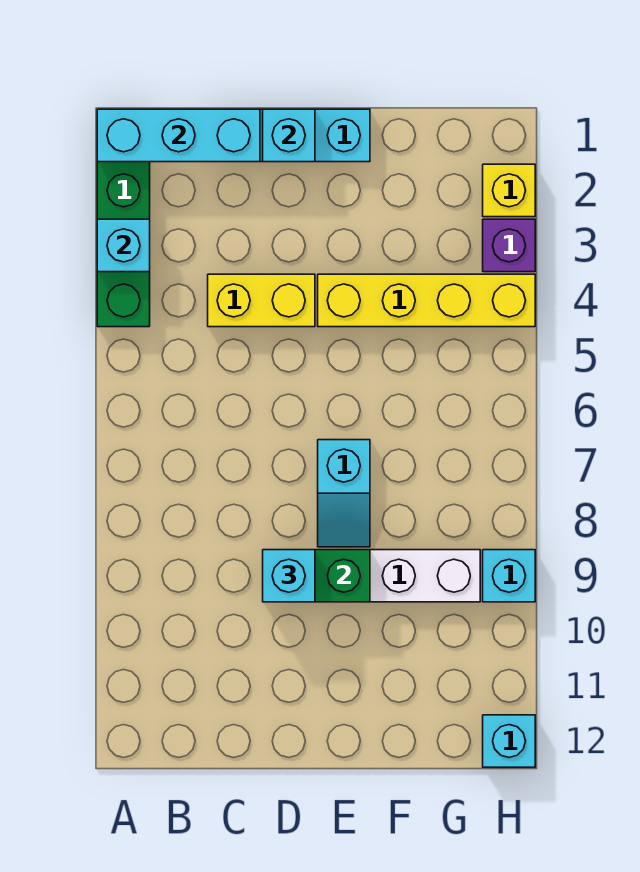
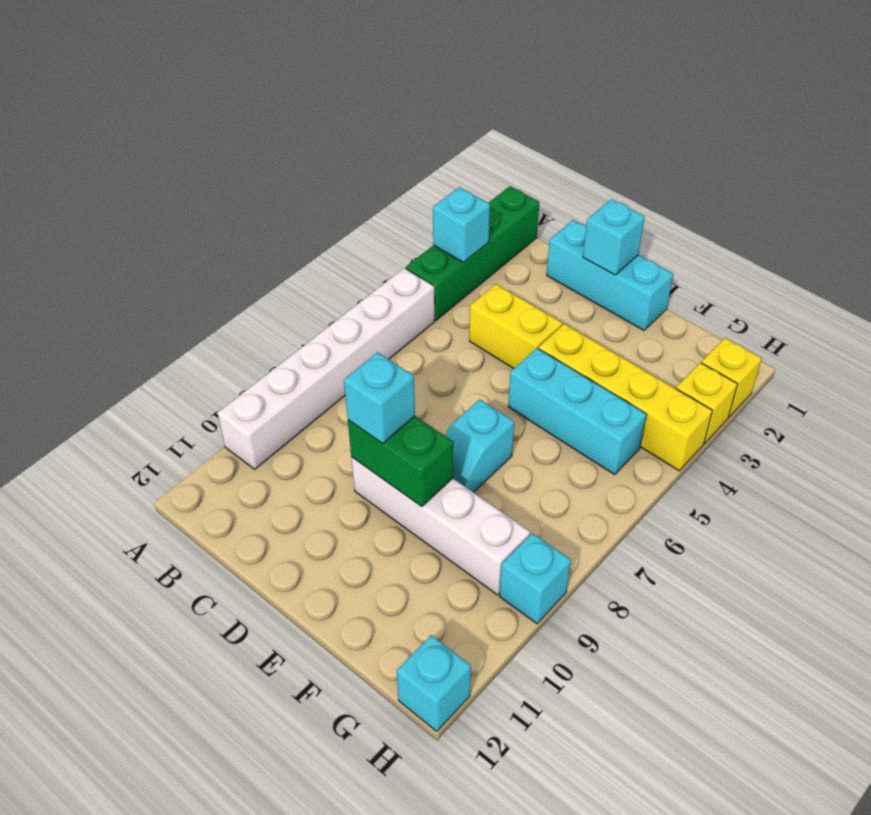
cyan 1x3 brick [97,109,260,162] -> cyan 1x3 brick moved to [508,348,647,474]
none -> white 1x6 brick [218,268,435,469]
purple 1x1 brick [483,219,535,272] -> yellow 1x1 brick [676,363,737,444]

